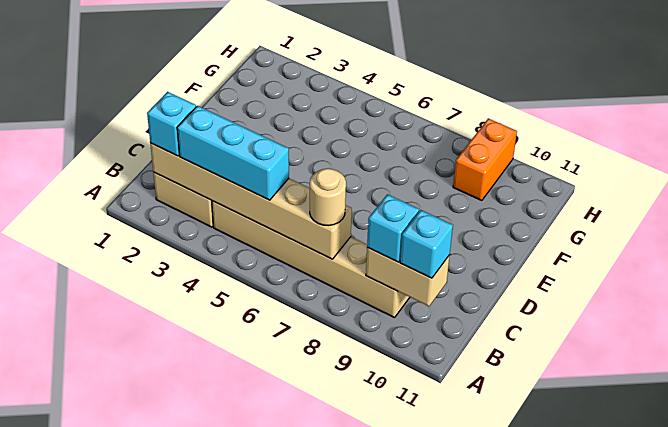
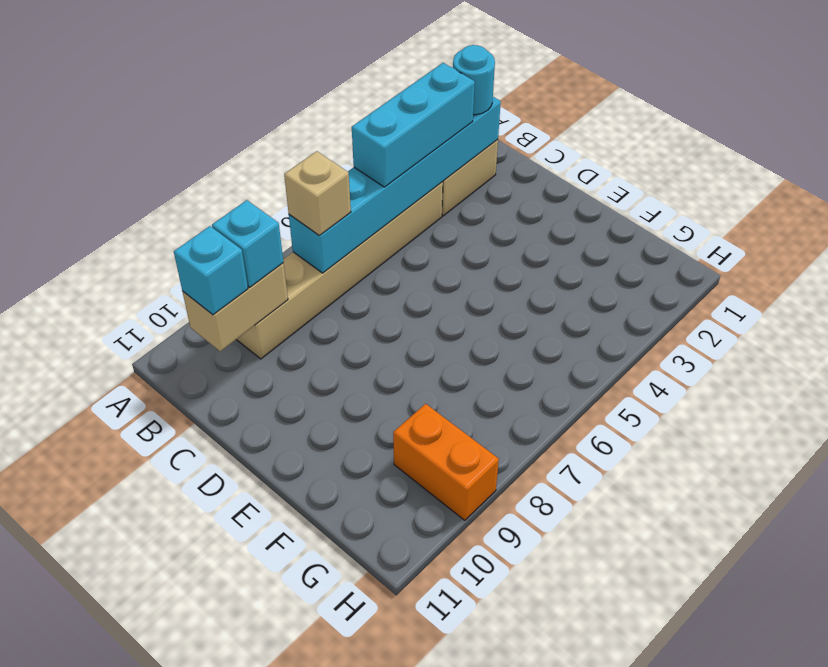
tan 1x6 brick [150,143,352,259] -> cyan 1x6 brick [289,97,501,273]
cyan 1x1 brick [147,92,196,156] -> cyan 1x1 round brick [453,45,495,115]
tan 1x1 round brick [310,168,346,226] -> tan 1x1 brick [284,151,351,236]

